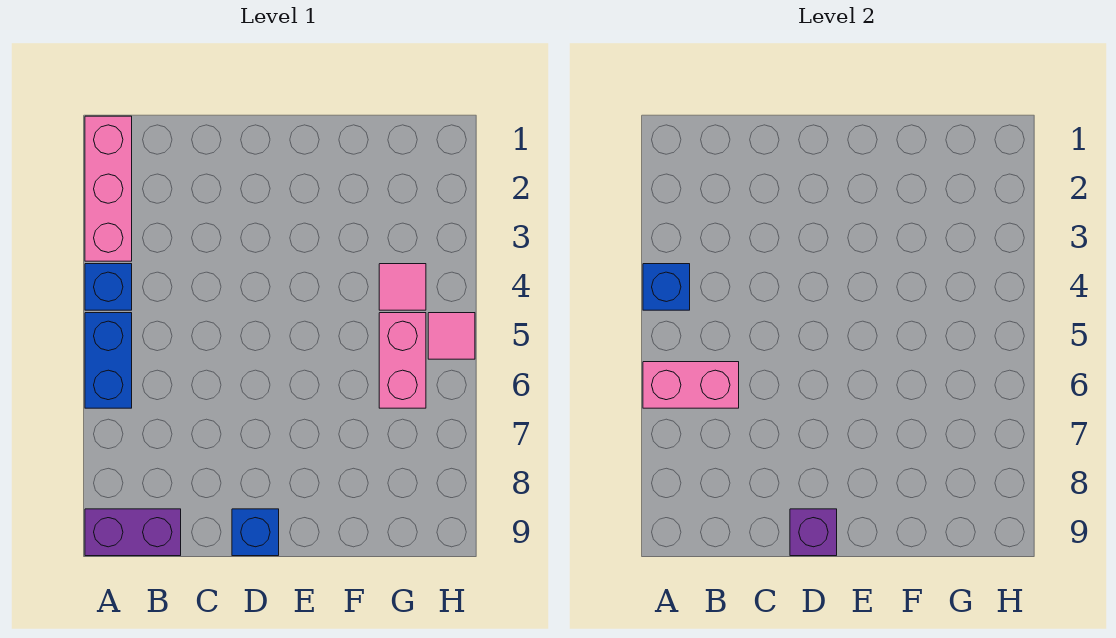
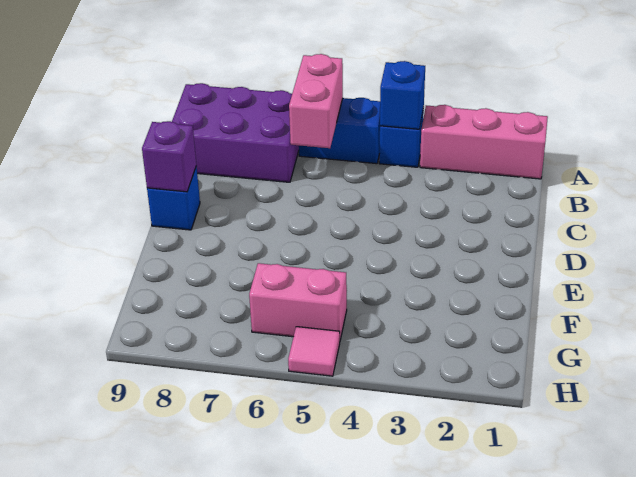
purple 1x2 brick [85,509,181,556] -> purple 2x3 brick [172,83,299,182]
pink 1x1 tile [379,264,426,310] -> none

